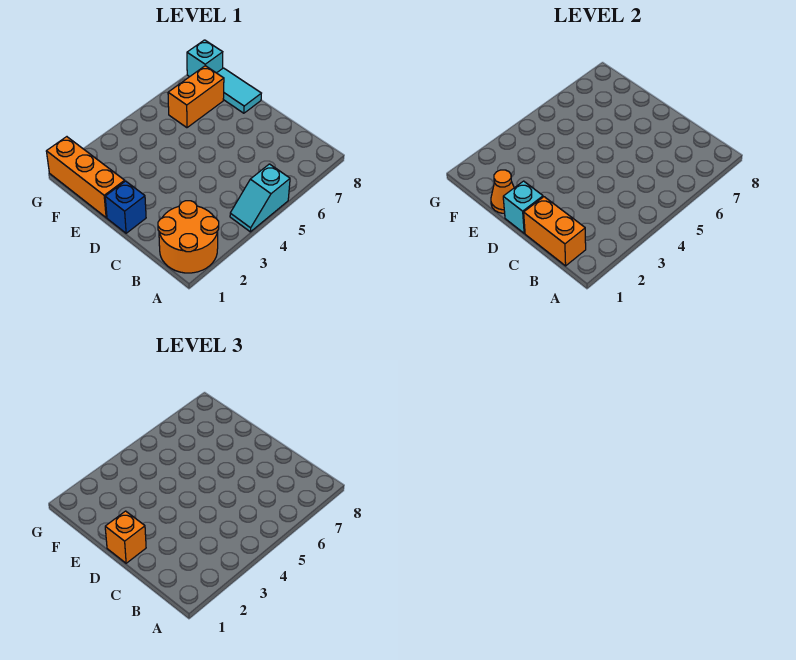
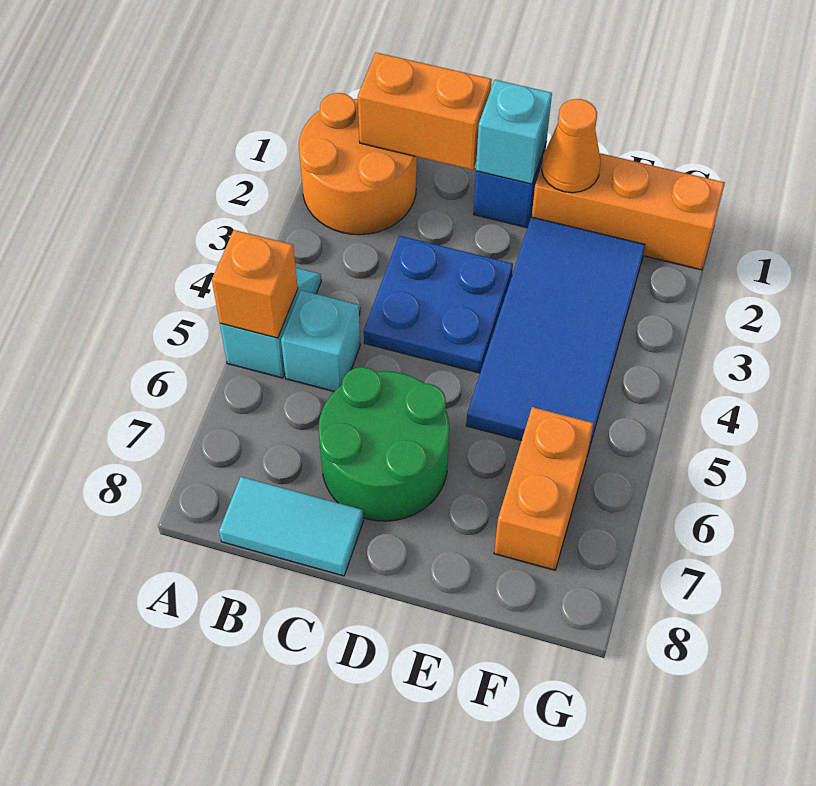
none -> blue 2x2 plate [364,236,513,373]
none -> green 2x2 round brick [318,367,449,521]
orange 1x1 brick [105,511,146,563] -> orange 1x1 brick moved to [212,230,298,338]
none -> blue 2x4 tile [466,217,645,452]
cyan 1x2 tile [217,68,261,113] -> cyan 1x2 tile moved to [219,477,363,576]
cyan 1x1 brick [187,40,223,77] -> cyan 1x1 brick moved to [281,290,360,392]

